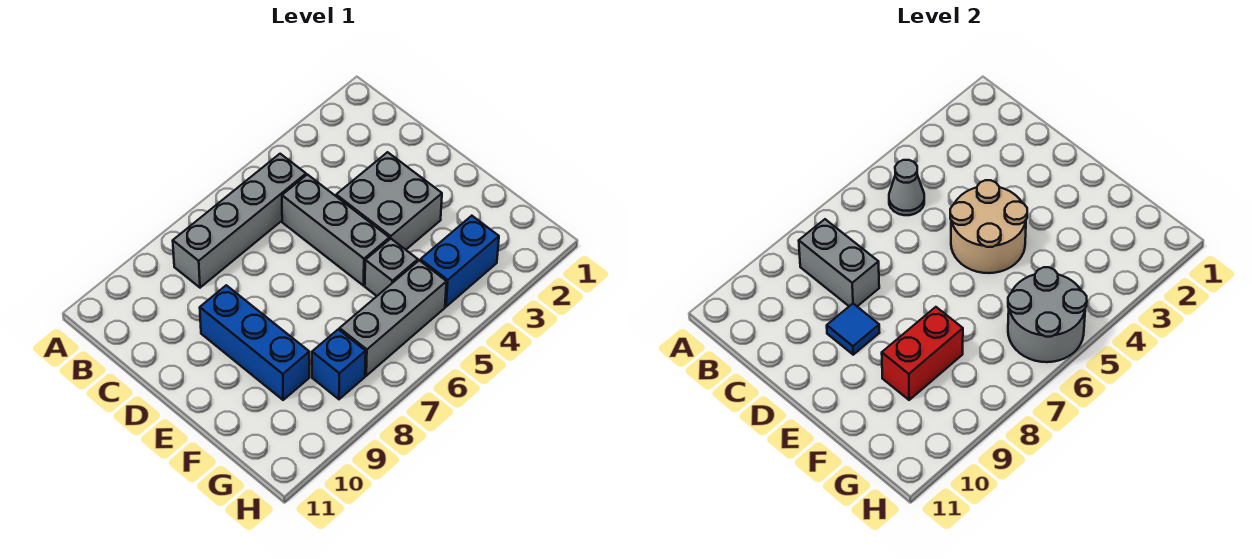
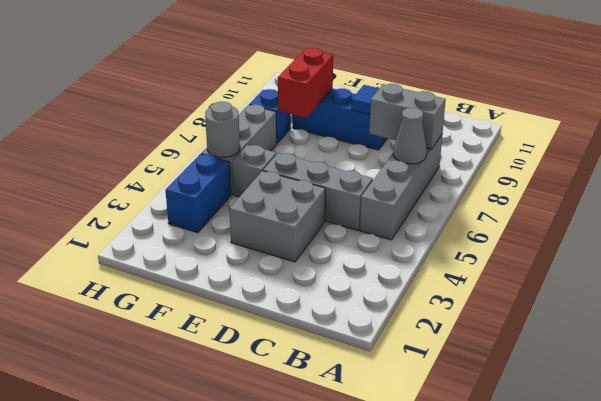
grey 1x1 cone [889,160,924,215] -> grey 1x1 cone moved to [393,108,427,164]
tan 2x2 round brick [950,180,1027,273] -> none
grey 2x2 round brick [1008,267,1087,362] -> grey 1x1 round brick [205,102,240,157]

